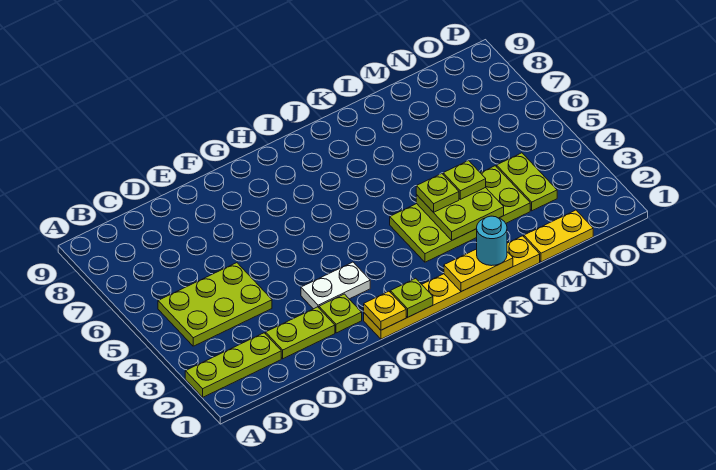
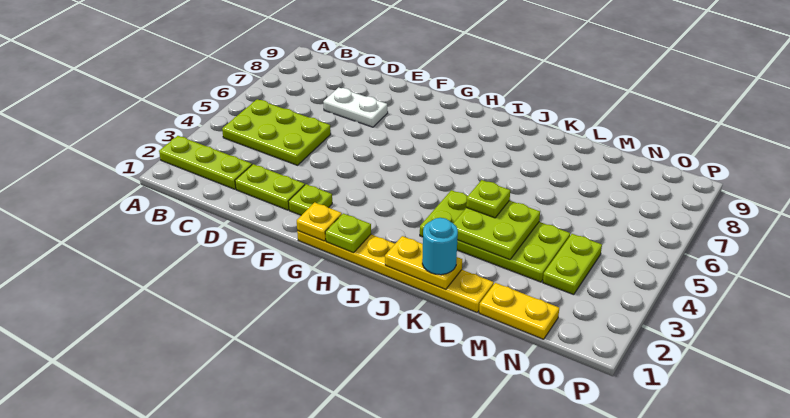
white 1x2 plate [301,262,370,309] -> white 1x2 plate moved to [323,87,388,127]
lime 1x1 plate [443,161,486,199] -> none

